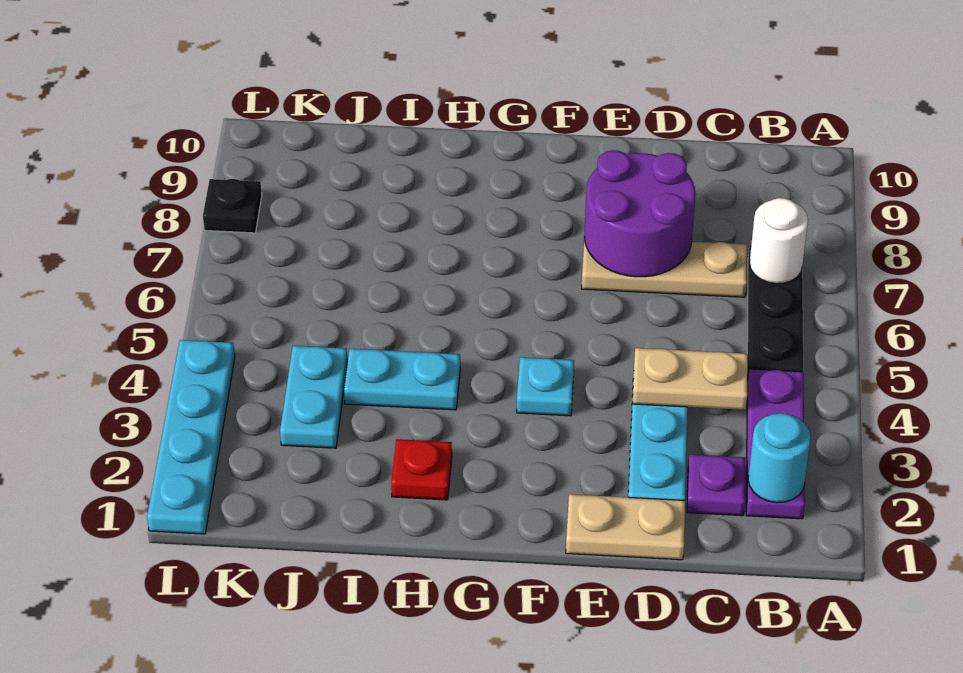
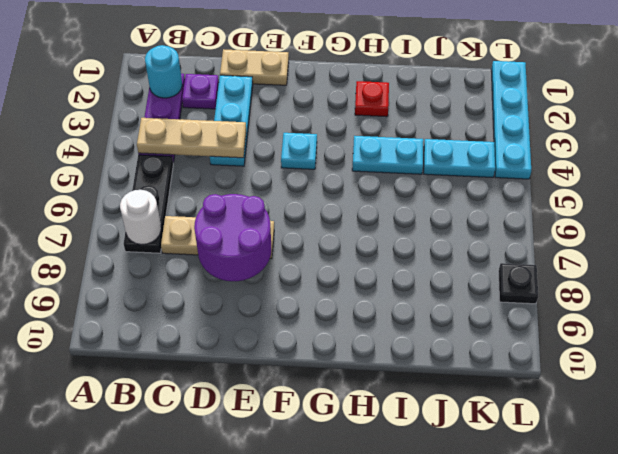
tan 1x2 plate [632,348,748,410] -> tan 1x3 plate [137,118,246,158]
cyan 1x2 plate [280,346,347,448] -> cyan 1x2 plate turned to [424,139,495,177]

